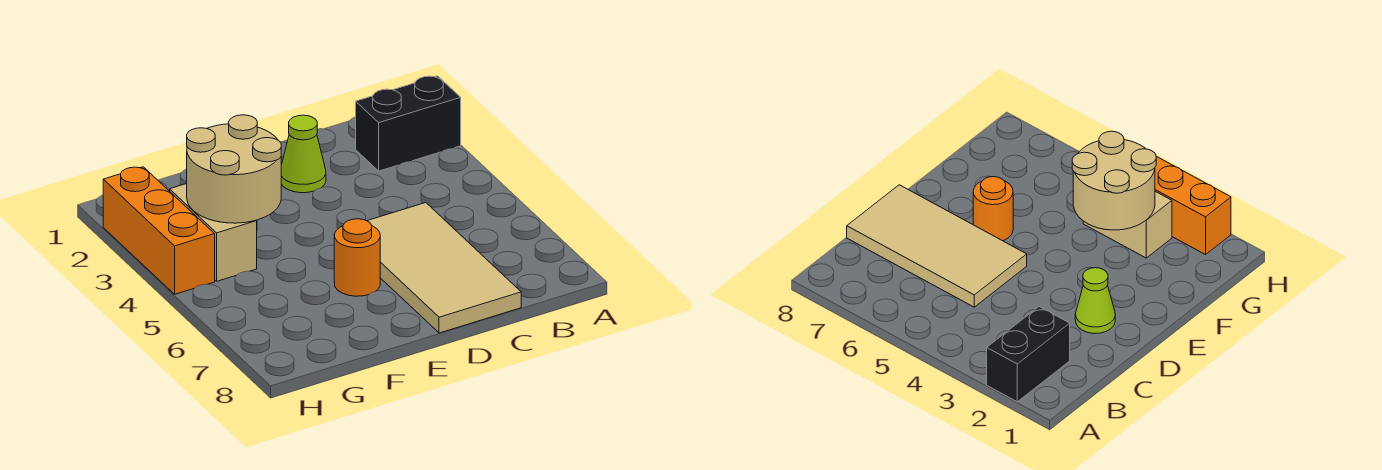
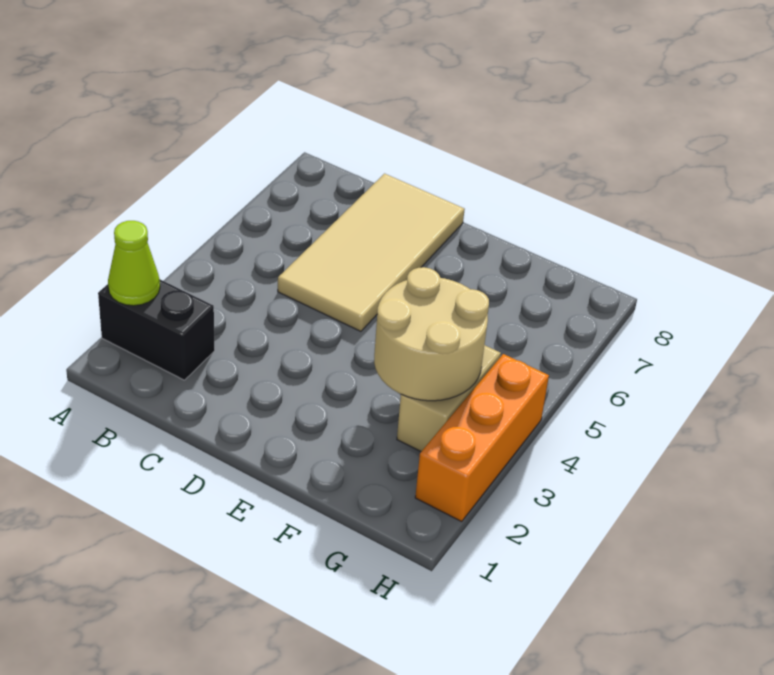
lime 1x1 cone [281,115,326,193] -> lime 1x1 cone moved to [108,221,160,306]
orange 1x1 round brick [334,219,380,296] -> none

